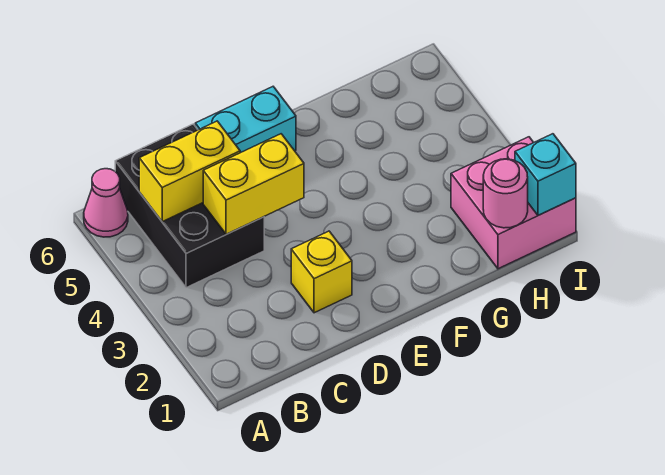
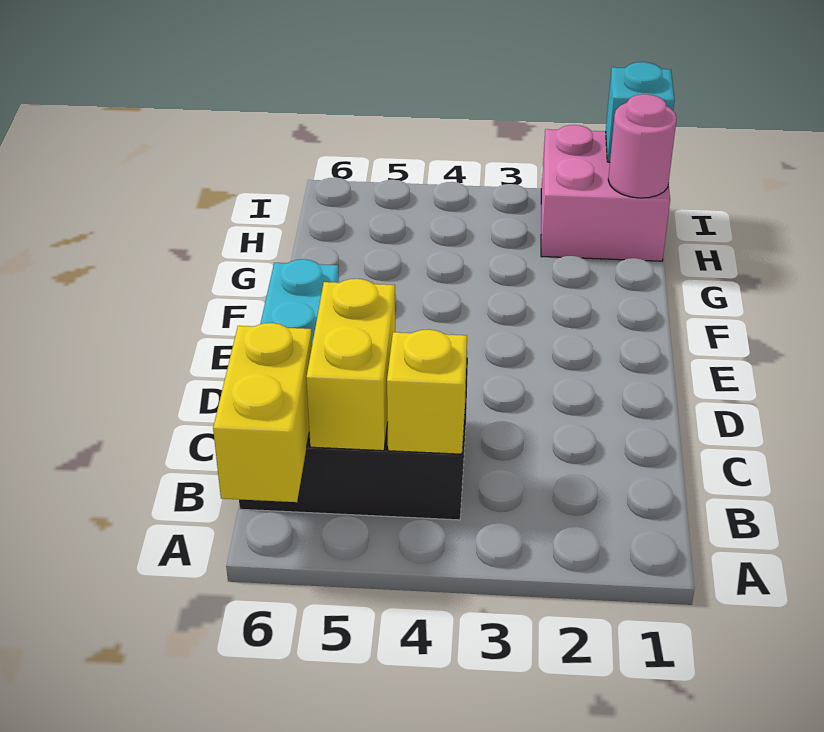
pink 1x1 cone [84,169,128,237] -> none
yellow 1x2 brick [203,134,304,234] -> yellow 1x2 brick moved to [213,323,312,502]
yellow 1x1 brick [291,231,352,313] -> yellow 1x1 brick moved to [387,330,467,454]

